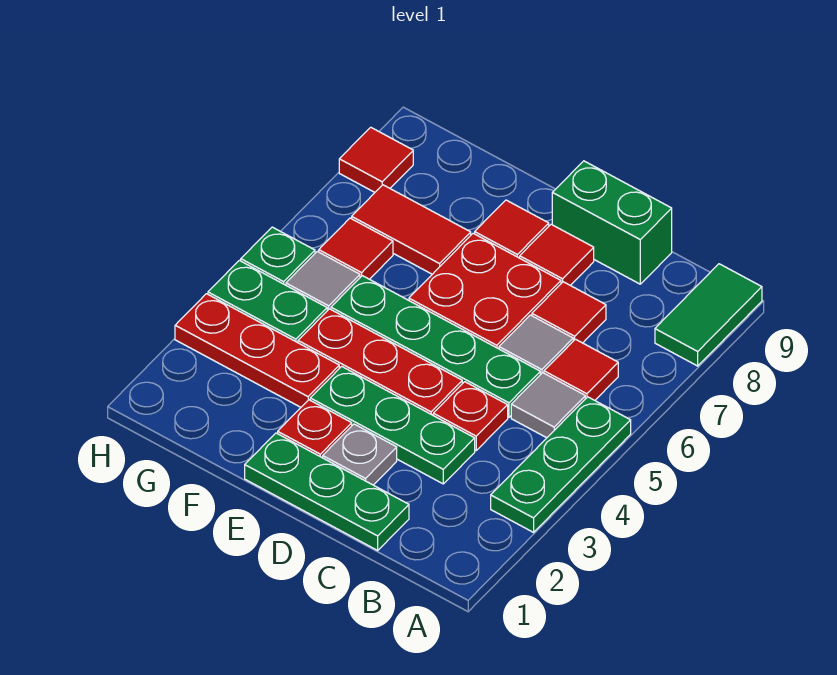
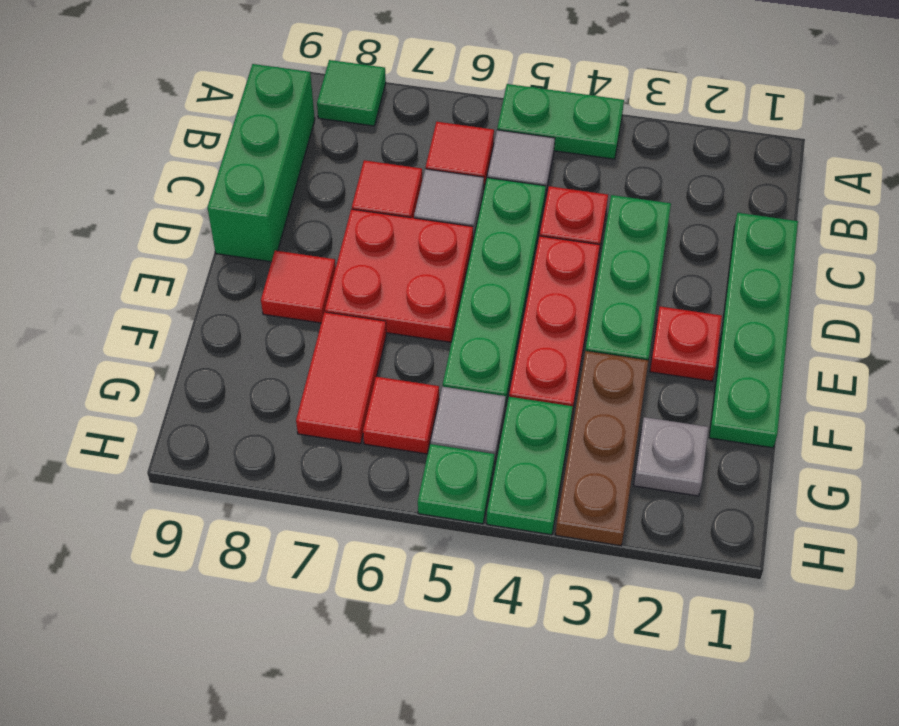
green 1x3 plate [491,397,631,532] -> green 1x2 plate [497,84,624,159]
green 1x2 tile [655,264,762,366] -> green 1x1 tile [317,60,386,126]
green 1x3 plate [245,433,409,550] -> green 1x4 plate [709,213,798,448]
green 1x2 brick [552,161,672,284] -> green 1x3 brick [207,64,315,262]
grey 1x1 plate [323,424,397,485] -> grey 1x1 plate moved to [634,417,708,496]
red 1x1 tile [520,224,594,285] -> none
red 1x3 plate [175,294,339,407] -> brown 1x3 plate [556,351,648,546]
red 1x1 tile [339,127,413,192] -> none

